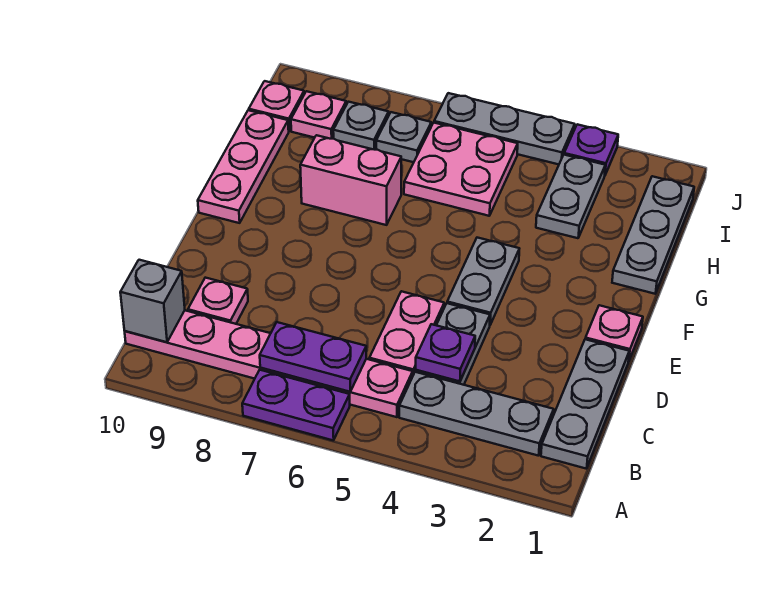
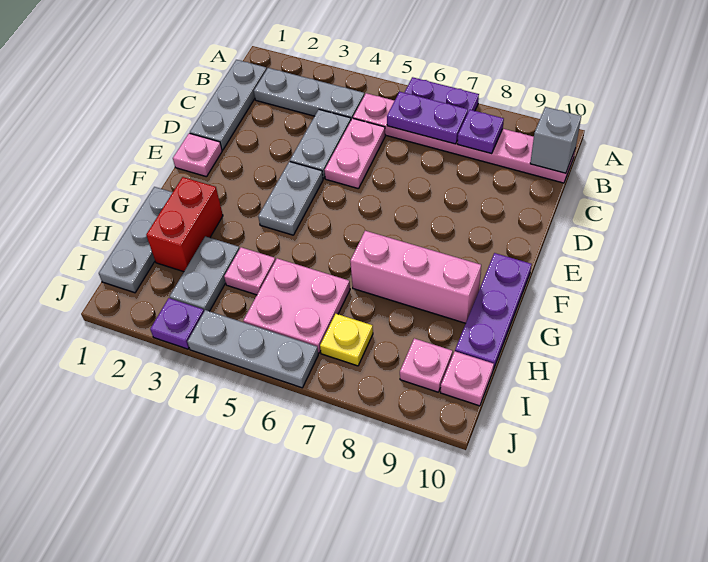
purple 1x1 plate [416,324,475,382] -> purple 1x1 plate moved to [458,110,504,154]
pink 1x1 plate [188,278,248,324] -> pink 1x1 plate moved to [224,247,276,295]
pink 1x3 plate [198,110,289,223] -> purple 1x3 plate [455,253,531,370]
none -> red 1x2 brick [146,177,223,272]
pink 1x2 brick [300,135,401,225] -> pink 1x3 brick [350,231,481,323]
grey 1x1 plate [376,112,431,162] -> yellow 1x1 plate [320,314,373,366]
grey 1x1 plate [333,102,389,150] -> none

